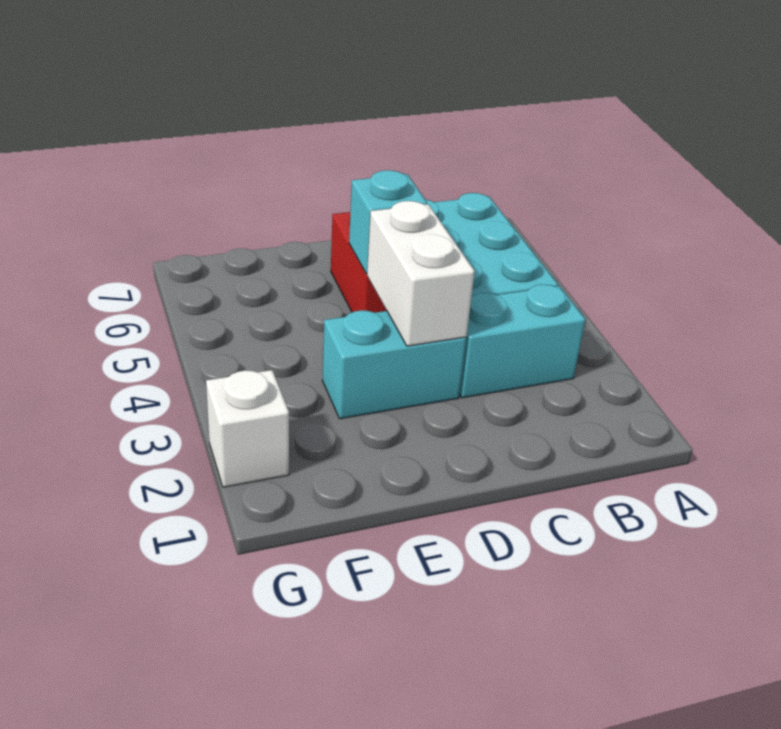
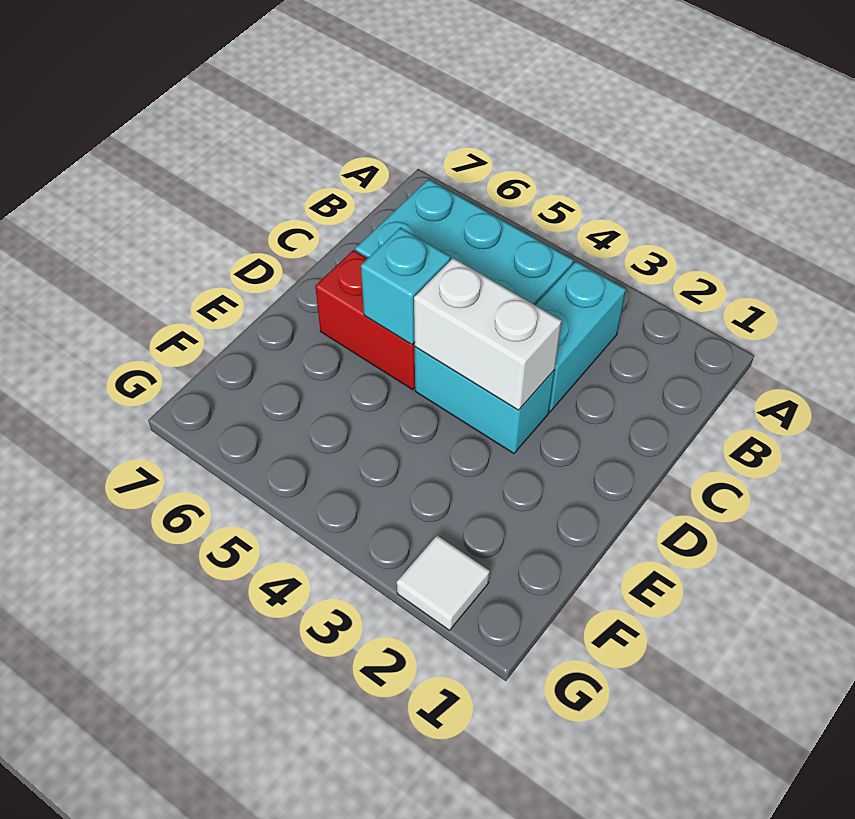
cyan 1x2 brick [322,310,466,419] -> cyan 1x2 brick turned to [415,347,555,453]
white 1x1 brick [206,370,289,487] -> white 1x1 tile [397,535,490,630]

